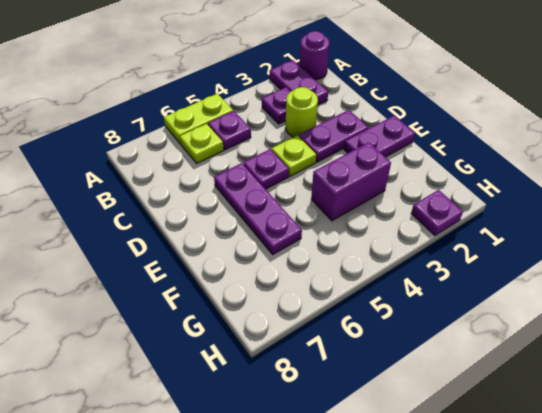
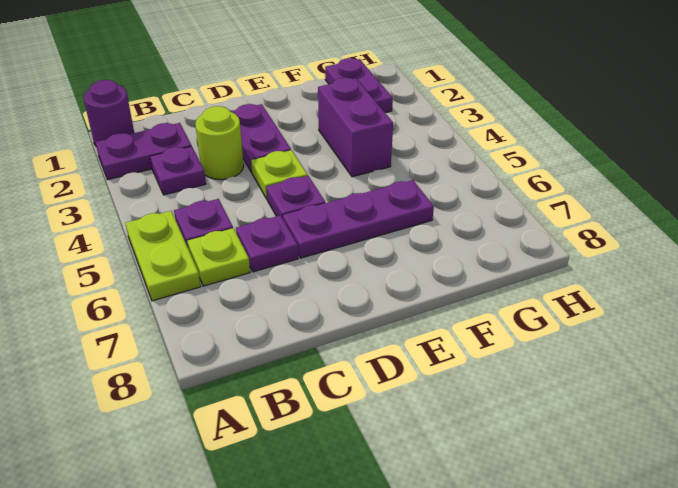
purple 1x2 plate [344,116,415,157] -> purple 1x2 plate moved to [325,58,393,113]
purple 1x1 plate [411,190,463,236] -> purple 1x1 plate moved to [236,215,298,272]

